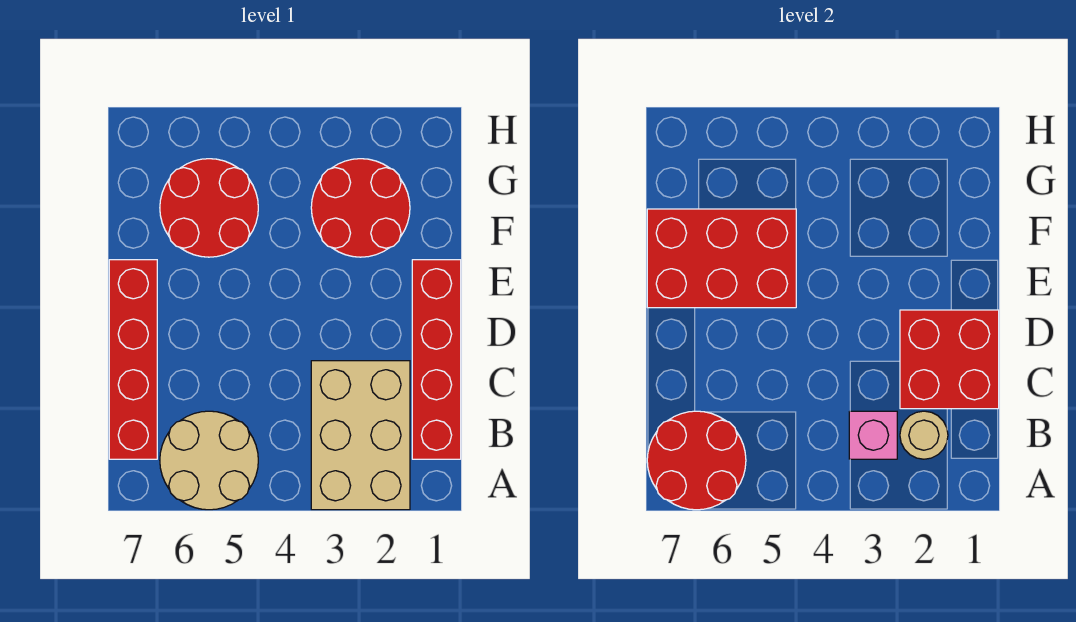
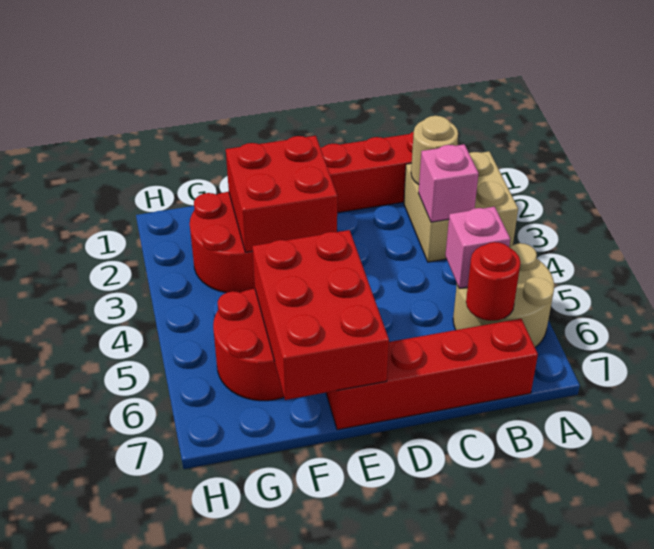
tan 2x3 brick [311,361,410,510] -> tan 2x2 brick [404,151,518,262]
red 2x2 round brick [647,411,746,510] -> red 1x1 round brick [466,242,521,321]
none -> pink 1x1 brick [445,207,510,288]
red 2x2 brick [900,310,999,409] -> red 2x2 brick moved to [226,136,337,252]

